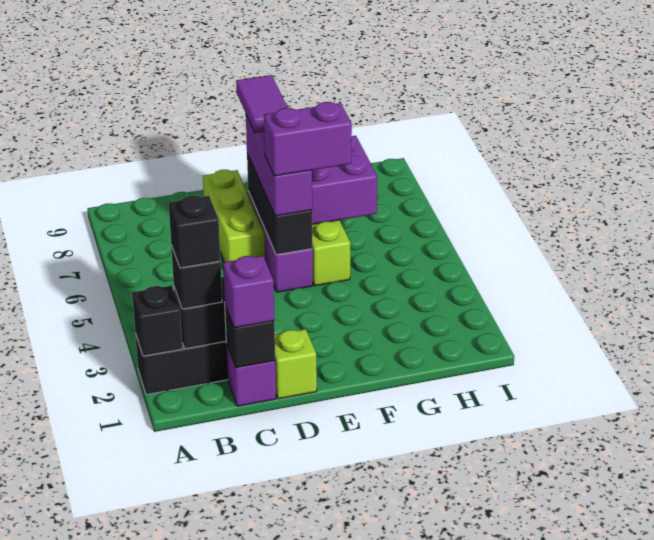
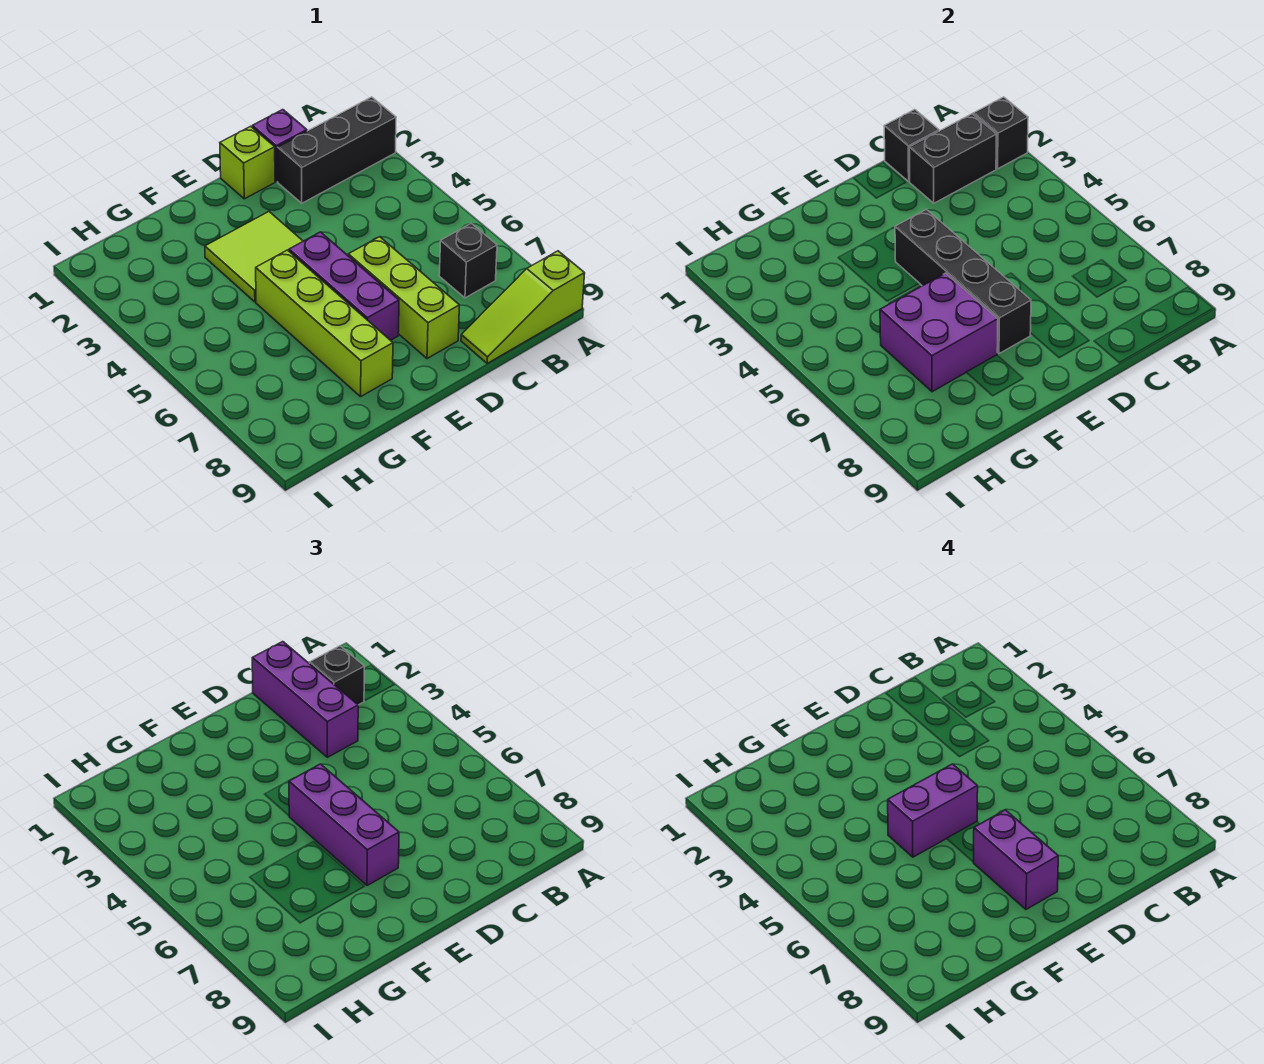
none -> lime 1x3 slope [461,251,585,363]
black 1x1 brick [169,196,220,268] -> black 1x1 brick moved to [439,223,497,298]
purple 1x1 brick [223,256,274,328] -> purple 1x3 brick [252,642,358,757]
none -> lime 2x2 tile [205,212,303,302]
black 1x3 brick [247,154,312,255] -> black 1x4 brick [895,210,1031,354]
purple 1x2 tile [236,75,288,133] -> purple 1x2 brick [973,810,1058,909]

